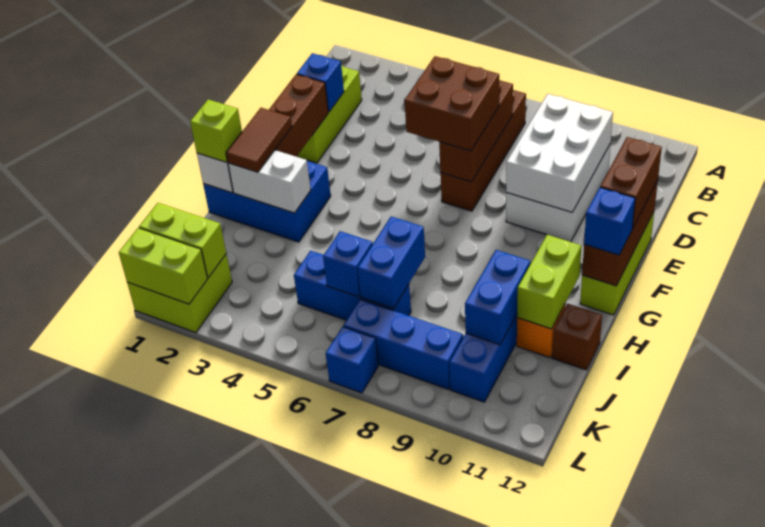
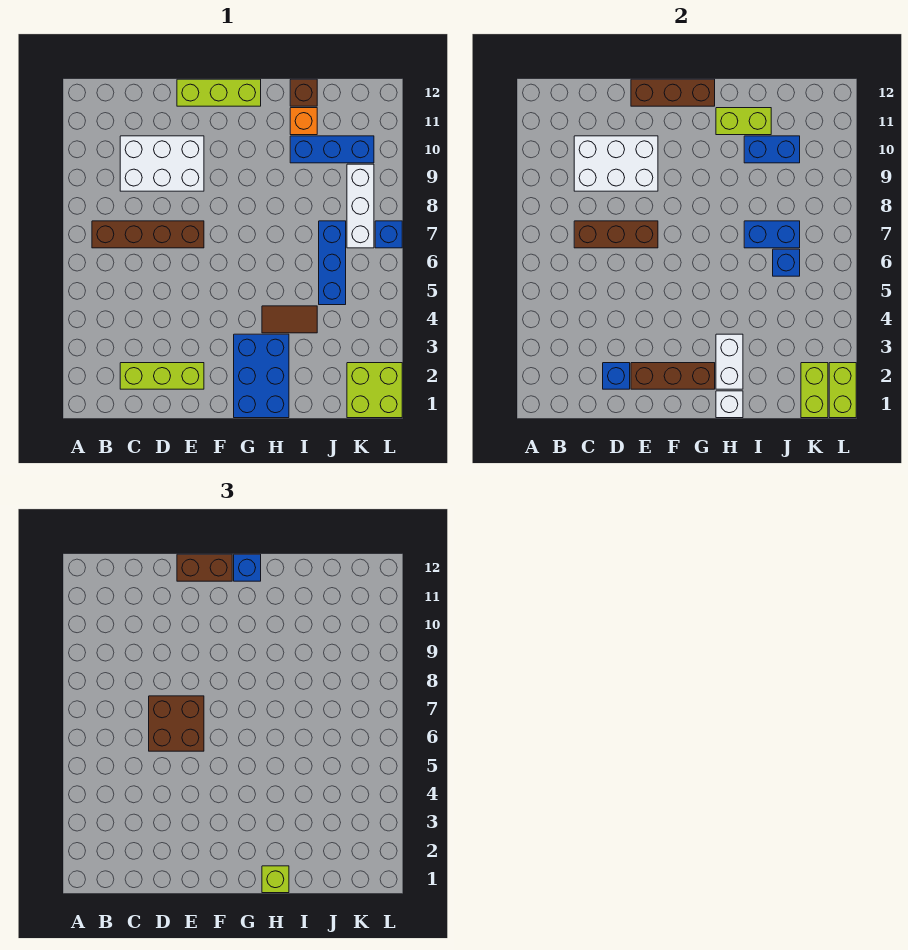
brown 1x2 tile [226,108,292,172] -> brown 1x2 tile moved to [262,306,317,333]
blue 1x3 brick [343,299,463,389] -> white 1x3 brick [347,164,374,248]

